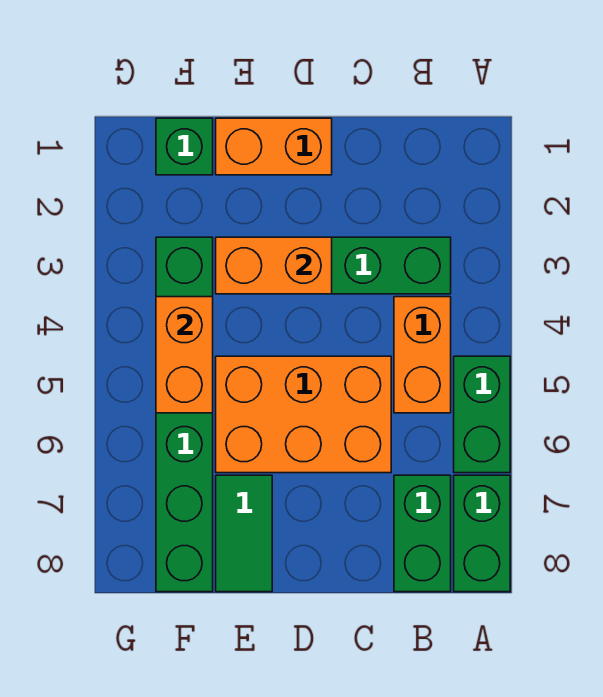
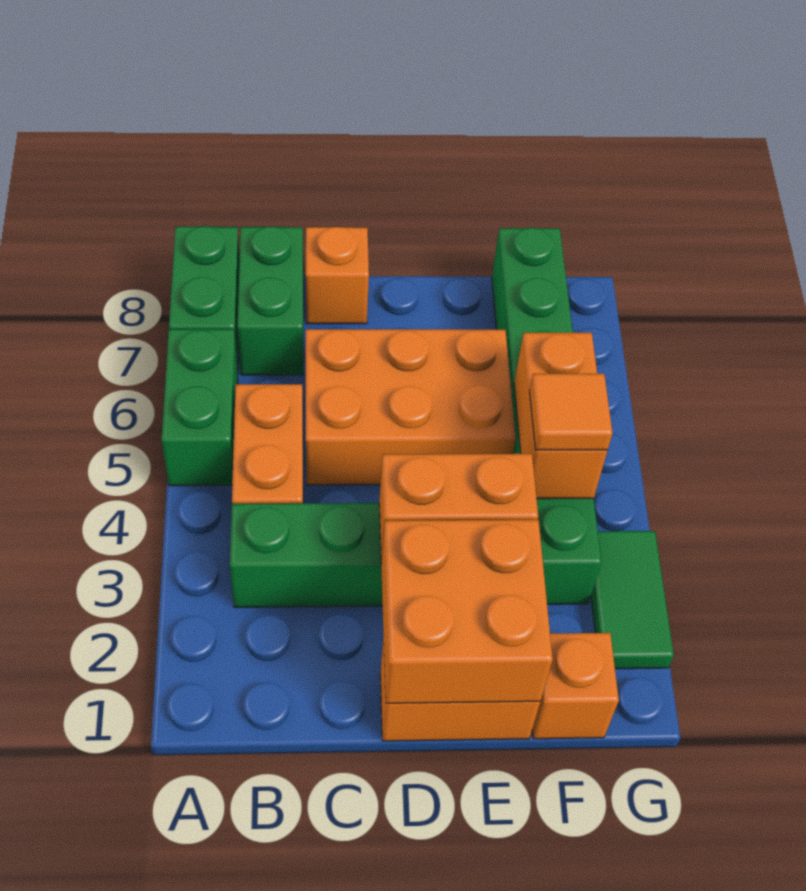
none -> orange 1x1 brick [306,227,369,324]
none -> orange 2x2 brick [381,520,553,703]
green 1x2 tile [216,475,272,592] -> green 1x2 tile moved to [591,531,674,669]
green 1x1 brick [156,118,213,175] -> orange 1x1 brick [532,633,619,739]
none -> orange 1x1 tile [530,374,613,450]

